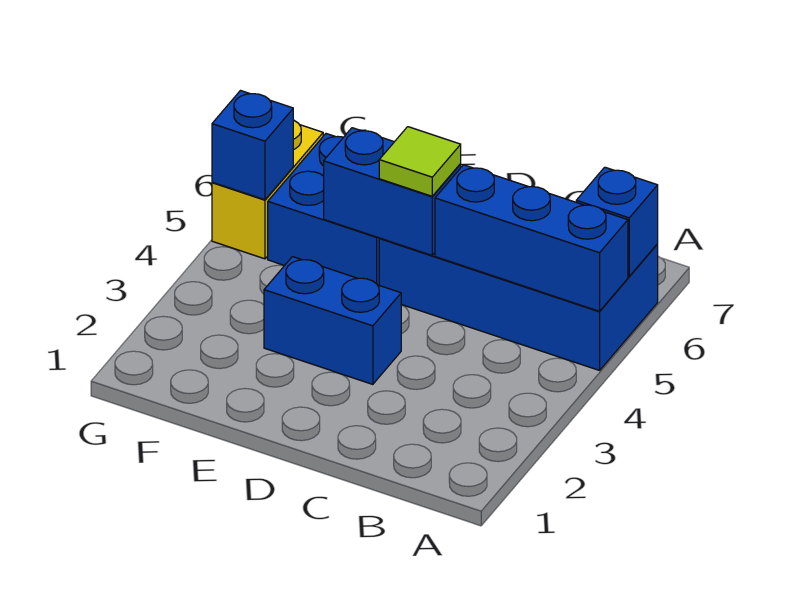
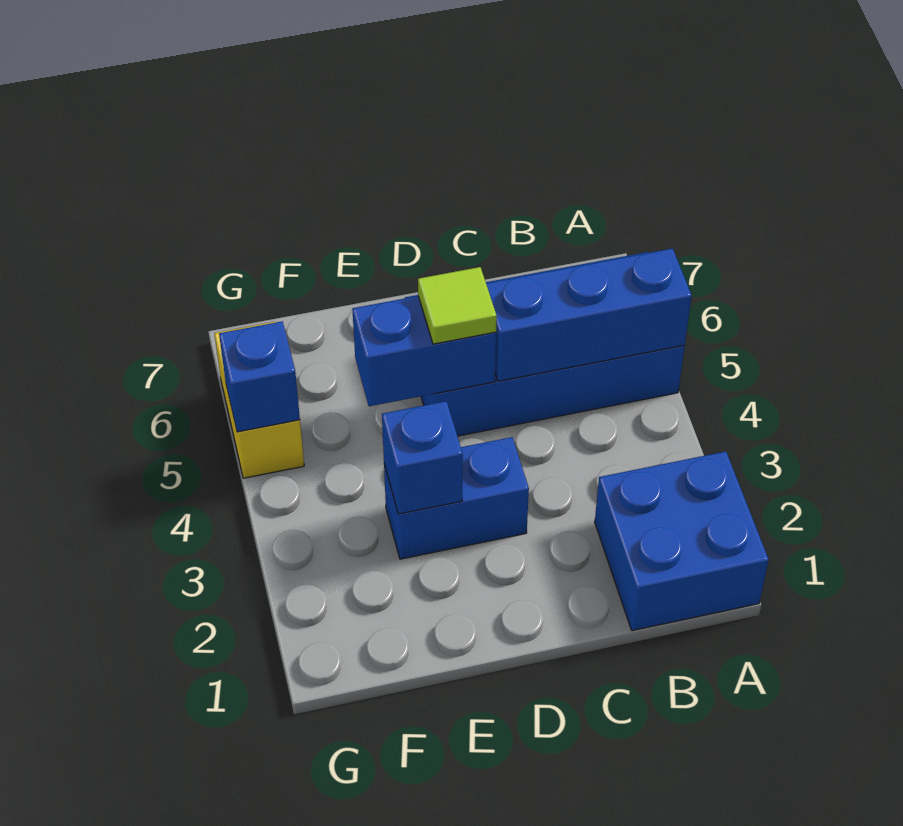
blue 1x1 brick [576,167,658,276] -> blue 1x1 brick moved to [382,401,463,514]
blue 2x2 brick [268,134,380,285] -> blue 2x2 brick moved to [595,452,769,631]

